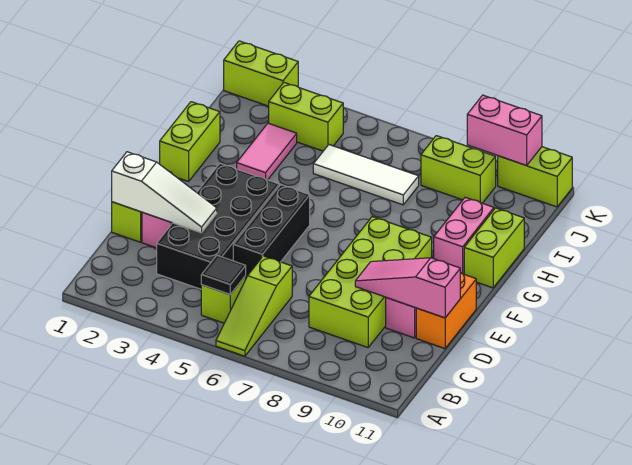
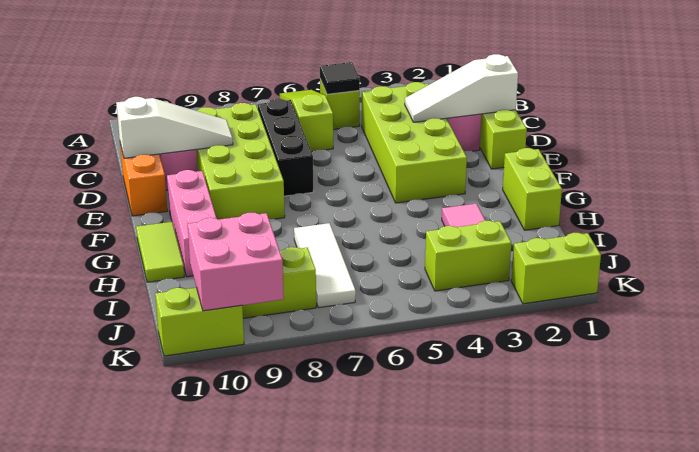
black 2x4 brick [157,164,279,289] -> lime 2x4 brick [362,82,467,203]
black 1x3 brick [233,185,310,278] -> black 1x3 brick moved to [258,99,313,196]
pink 1x3 slope [355,258,460,318] -> white 1x3 slope [116,97,233,158]
pink 1x2 brick [434,197,494,274] -> pink 1x3 brick [167,170,217,277]
lime 1x2 brick [464,208,524,288] -> lime 1x2 tile [136,222,184,282]
white 1x3 tile [313,145,419,205] -> white 1x3 tile turned to [294,223,356,308]
pink 1x2 brick [467,95,542,166] -> pink 2x2 brick [188,213,284,311]

